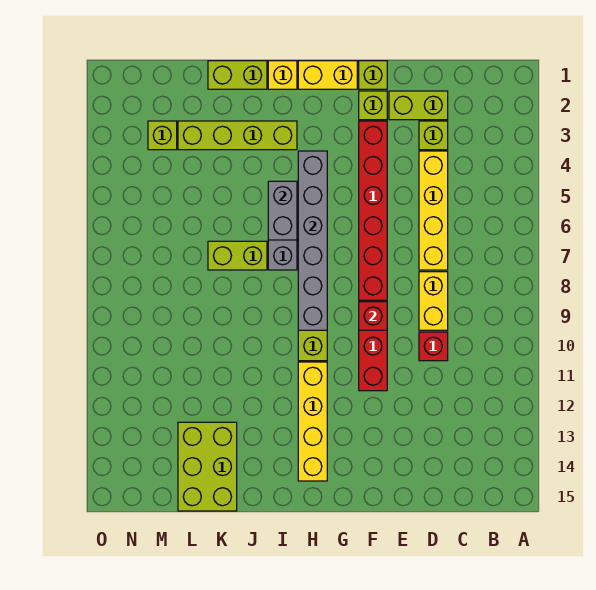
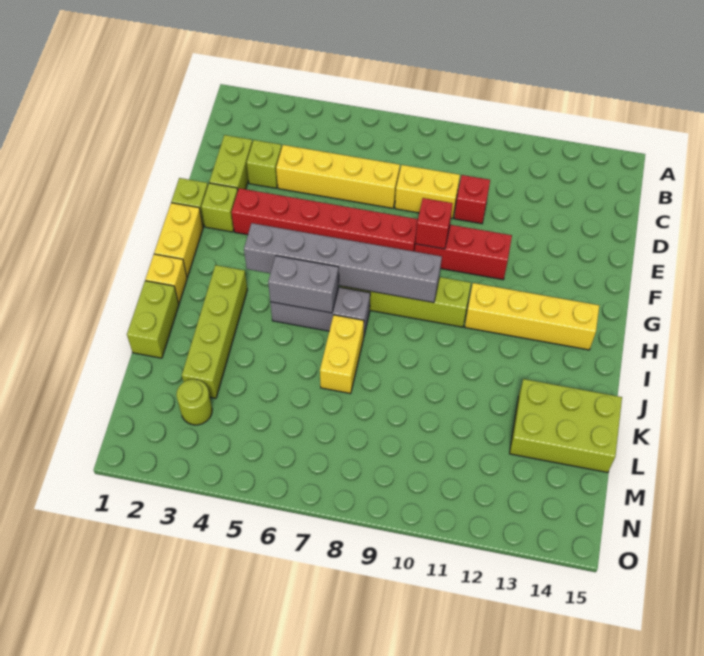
lime 1x2 brick [208,241,267,270] -> yellow 1x2 brick [320,315,364,394]
lime 1x1 brick [148,121,177,150] -> lime 1x1 round brick [176,379,212,425]

